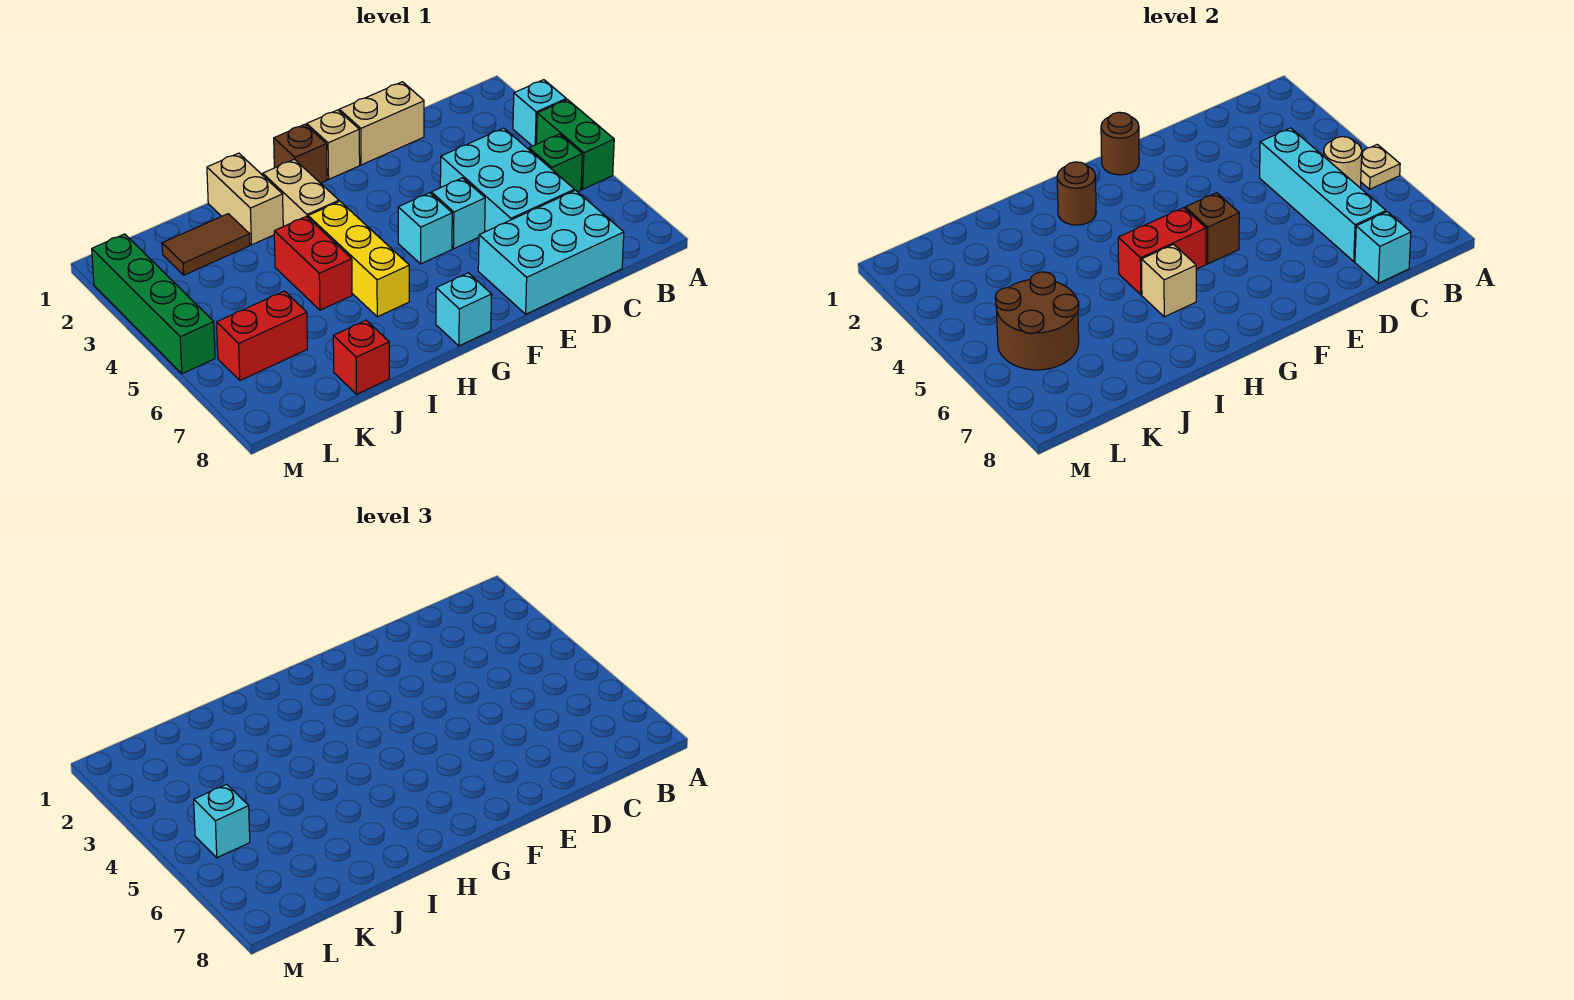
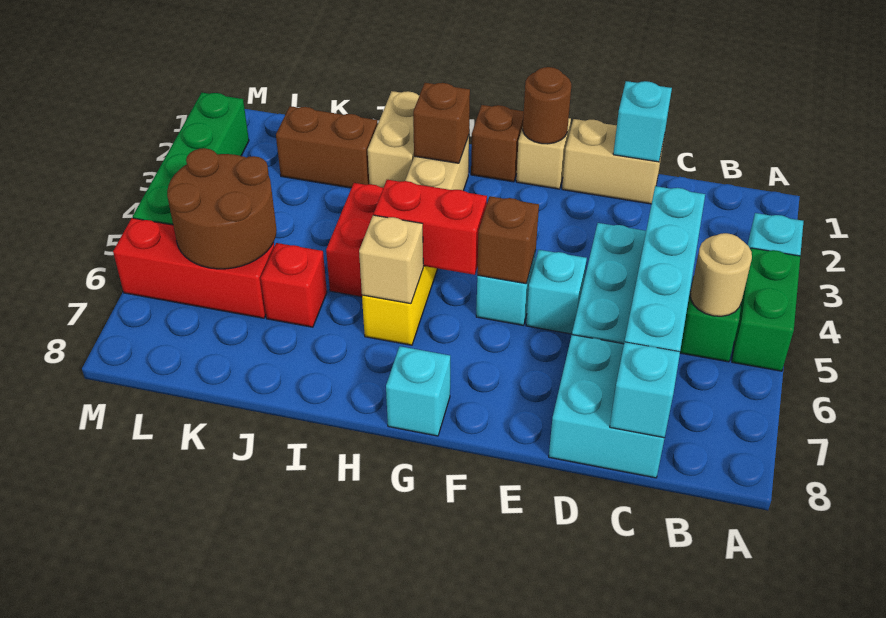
tan 1x1 plate [1361,144,1400,189] -> none
cyan 2x3 brick [478,190,624,314] -> cyan 2x2 brick [549,335,664,478]
brown 1x1 round brick [1057,162,1096,225] -> brown 1x1 brick [413,83,470,163]
brown 1x2 tile [162,214,250,275] -> brown 1x2 brick [276,106,378,188]
red 1x1 brick [333,320,389,394] -> red 1x1 brick moved to [261,243,327,327]
red 1x2 brick [217,291,307,380] -> red 1x3 brick [113,218,274,318]
cyan 1x1 brick [194,784,250,858] -> cyan 1x1 brick moved to [613,81,672,162]

